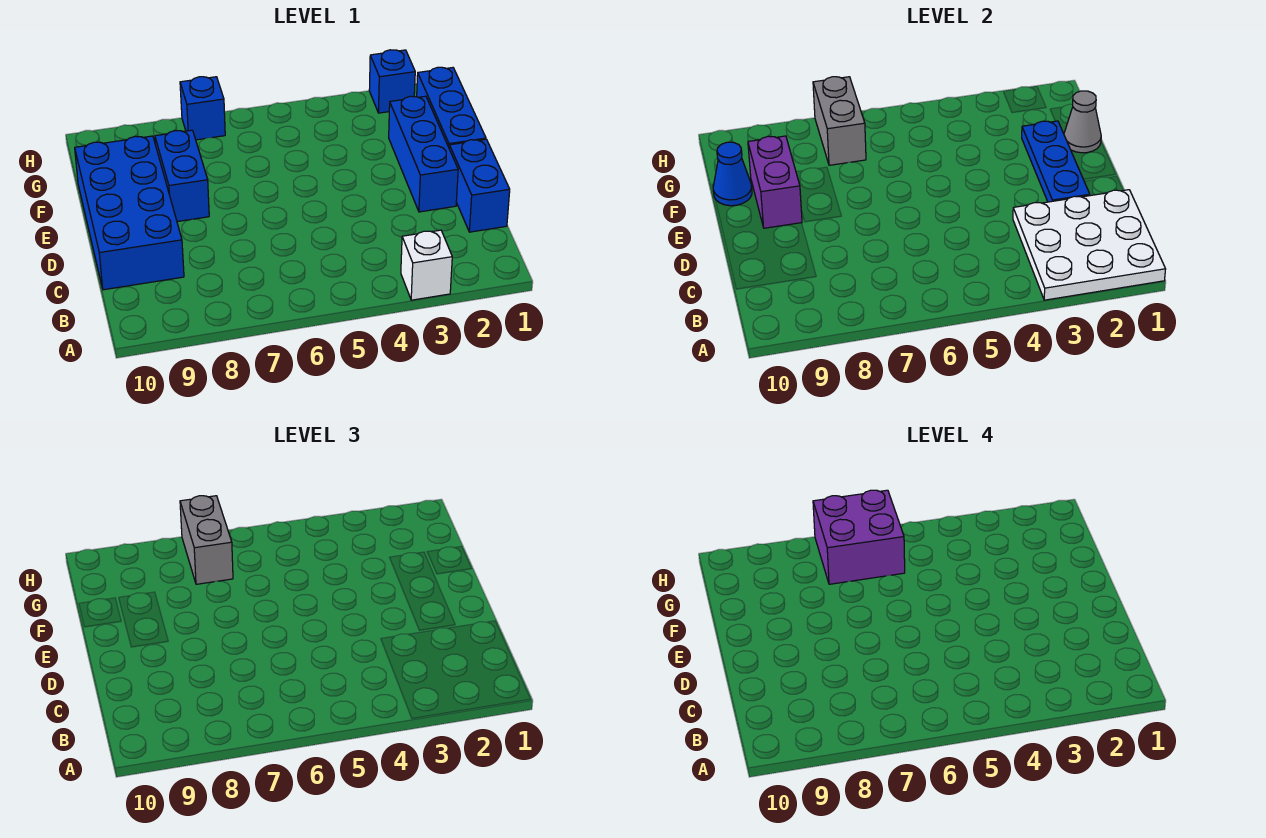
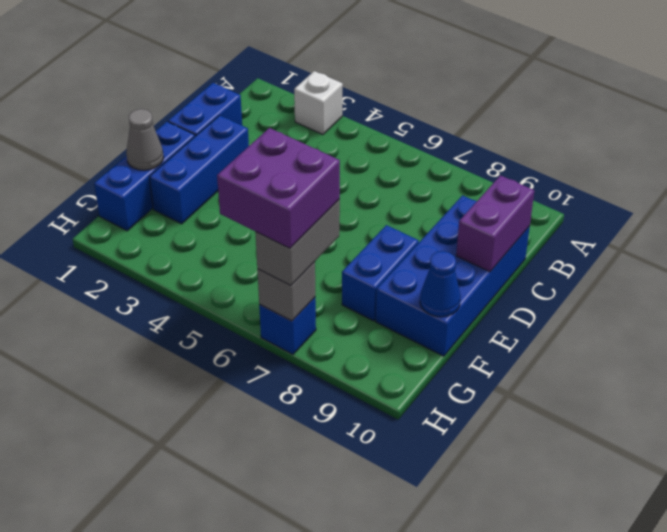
white 3x3 plate [1013,190,1166,300] -> none
blue 1x3 plate [1022,121,1090,202] -> none
purple 1x2 brick [748,136,802,228] -> purple 1x2 brick moved to [456,175,534,272]
grey 1x2 brick [813,77,866,165] -> grey 1x1 brick [257,262,315,321]
blue 1x1 brick [369,50,415,113] -> none

